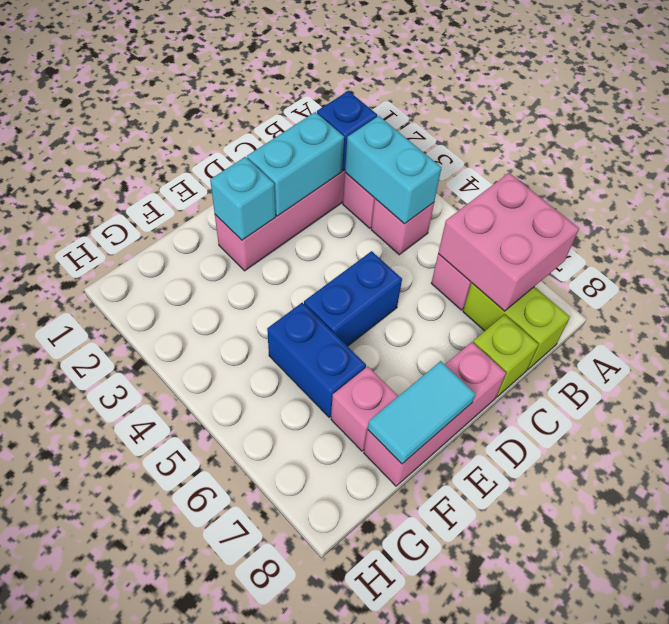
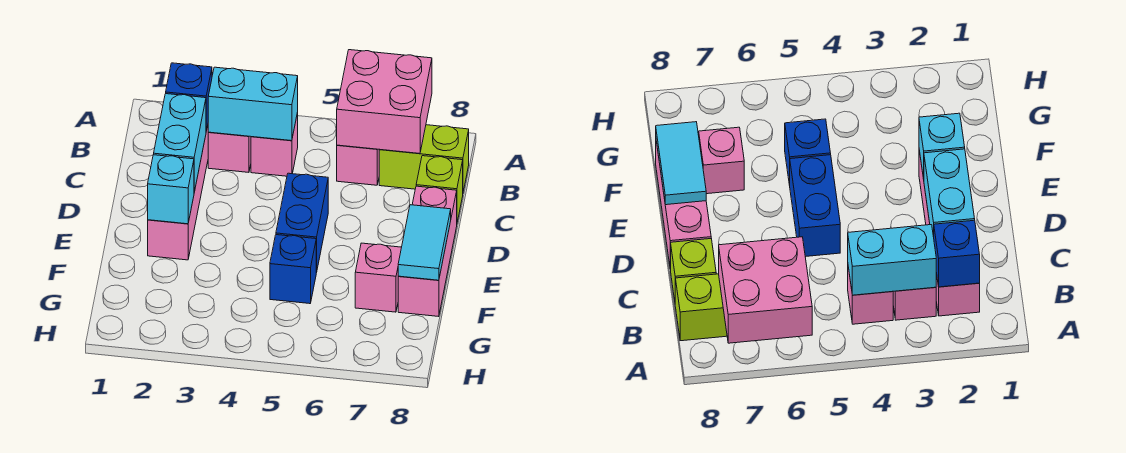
blue 1x2 brick [267,303,366,417] -> blue 1x1 brick [270,235,316,304]

